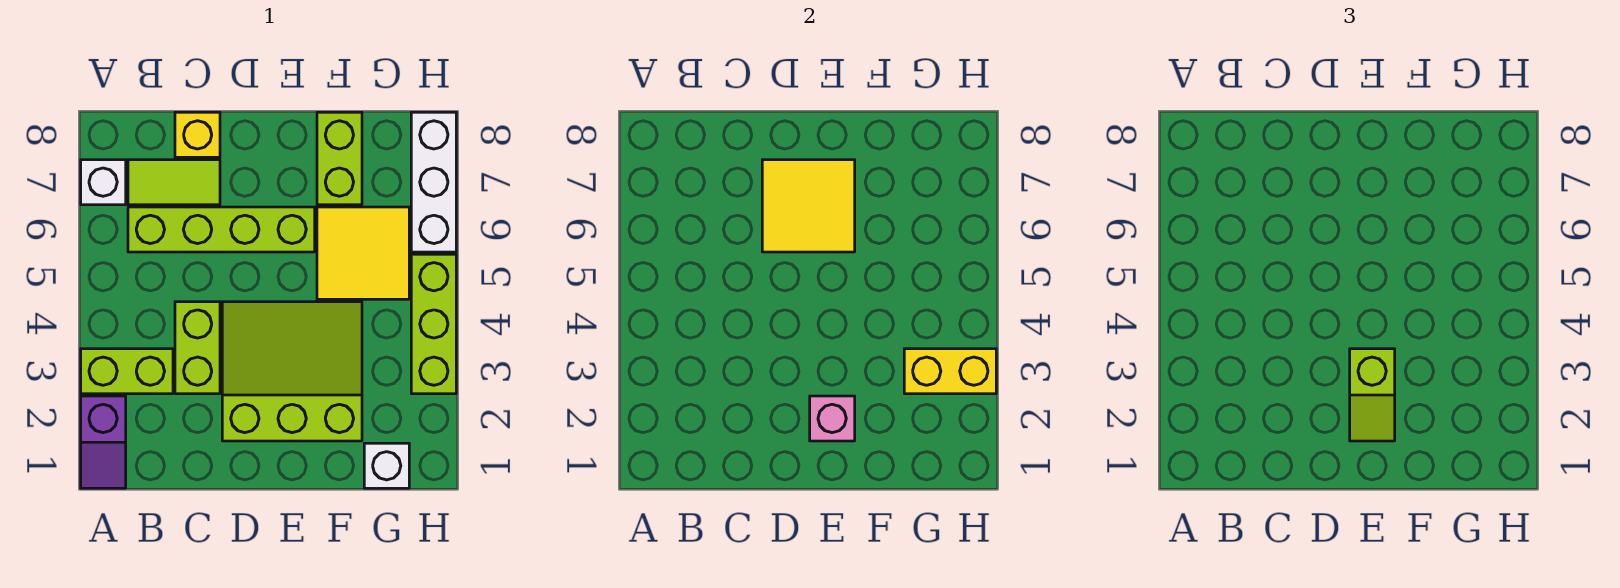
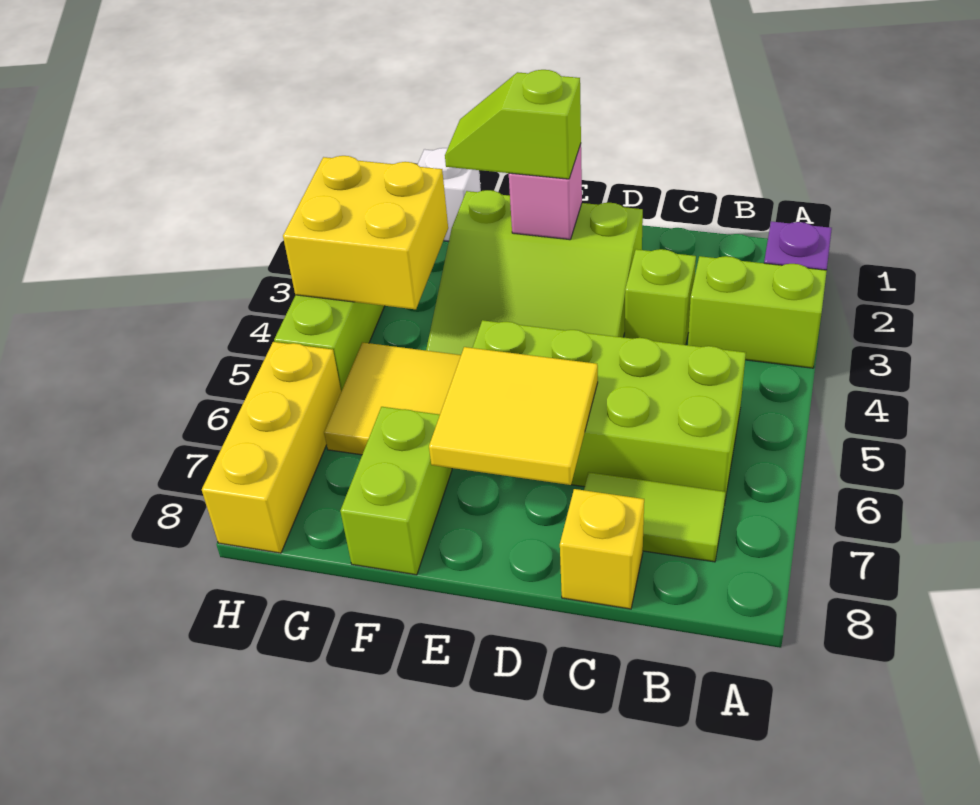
white 1x1 brick [81,160,126,205] -> none
lime 1x4 brick [128,207,315,252] -> lime 2x4 brick [473,320,746,505]
lime 1x2 brick [175,302,220,394] -> lime 1x1 brick [625,249,696,345]
lime 1x2 slope [1350,349,1395,441] -> lime 1x2 slope turned to [445,70,581,179]
yellow 1x2 brick [904,349,996,394] -> yellow 2x2 brick [283,156,448,309]
white 1x3 brick [411,112,456,252] -> yellow 1x3 brick [202,342,341,553]

